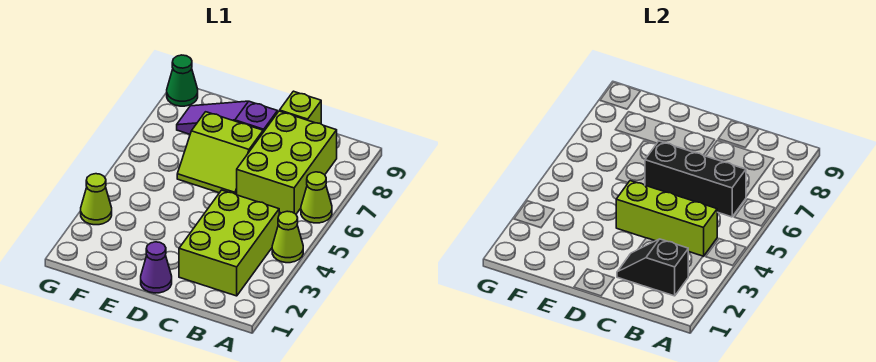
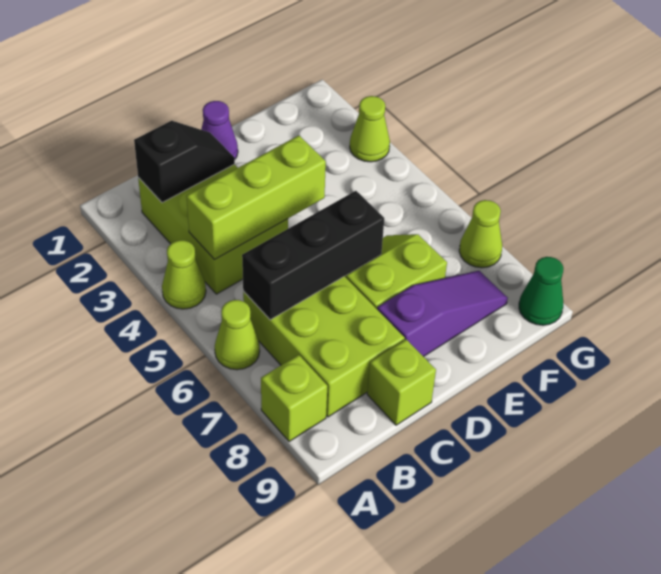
none -> lime 1x1 brick [261,355,327,442]
none -> lime 1x1 cone [459,200,502,268]

